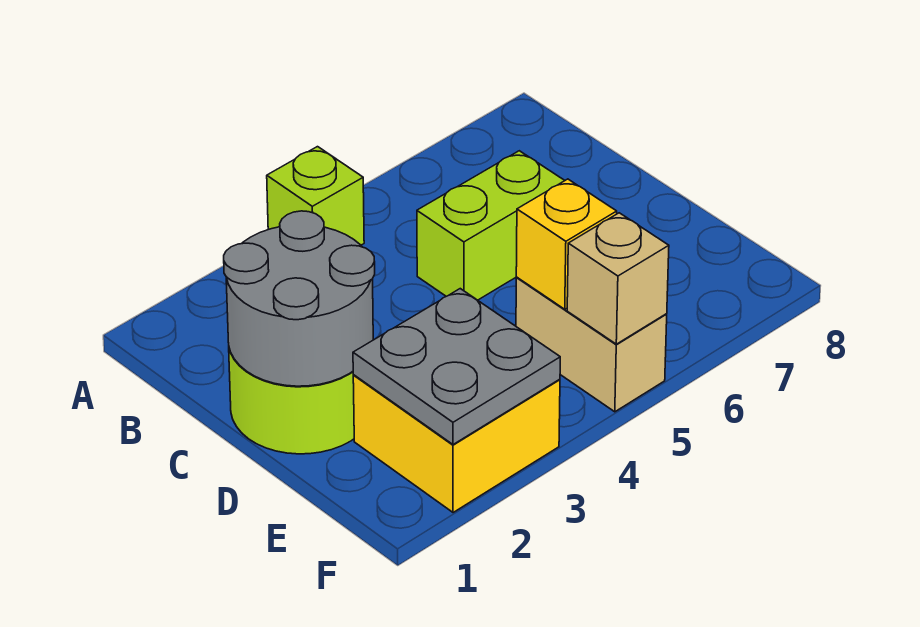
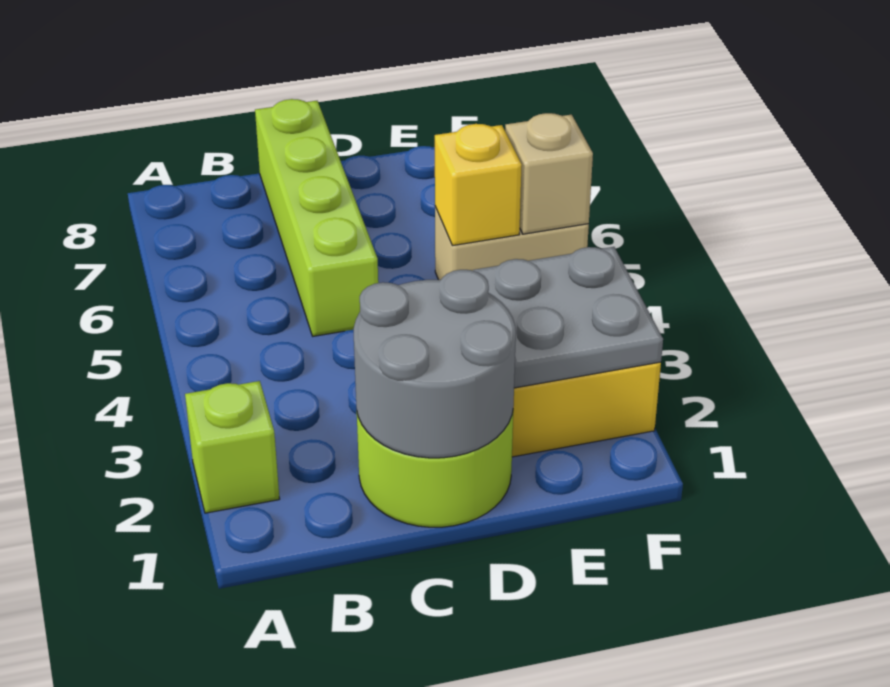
lime 1x1 brick [267,147,364,245] -> lime 1x1 brick moved to [185,381,280,513]
lime 1x2 brick [417,151,565,300] -> lime 1x4 brick [255,99,378,336]

